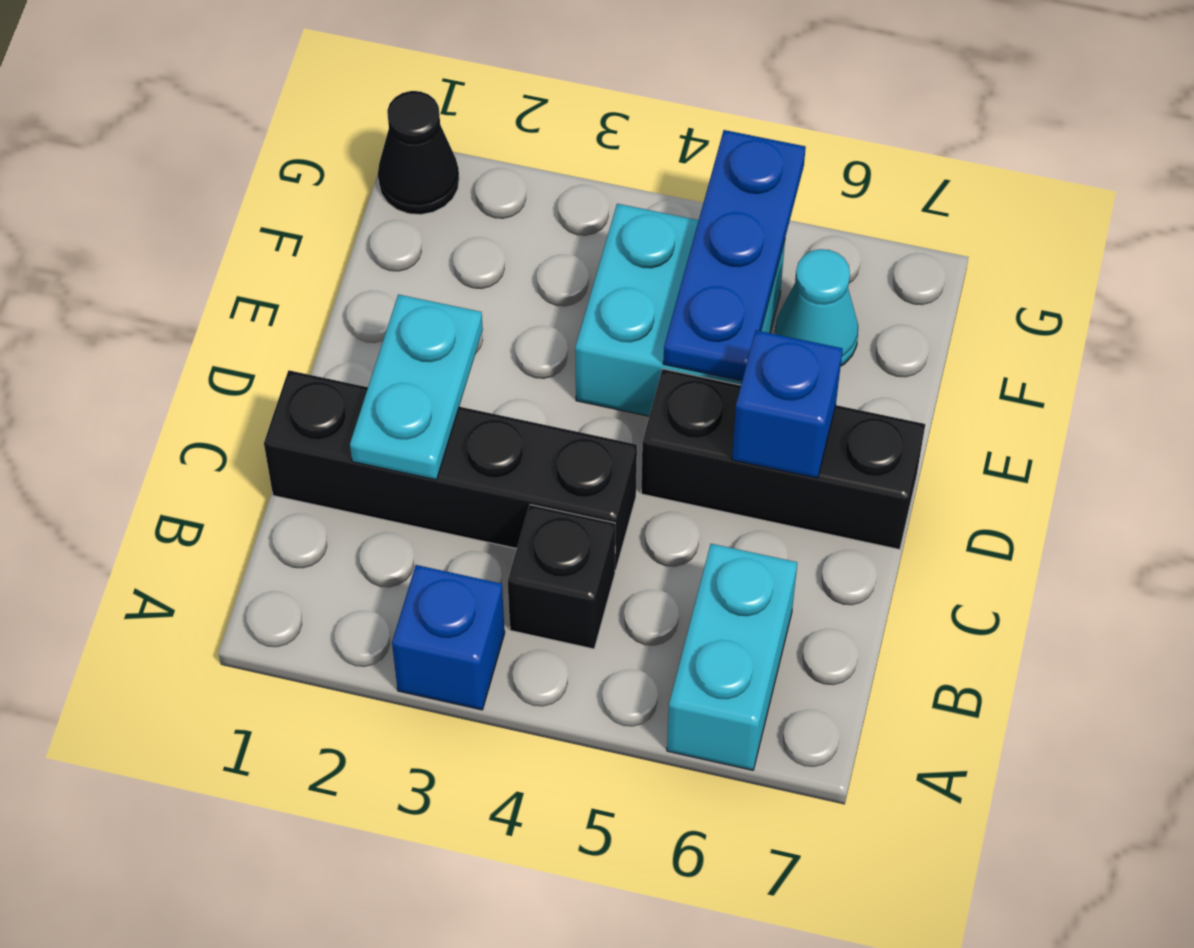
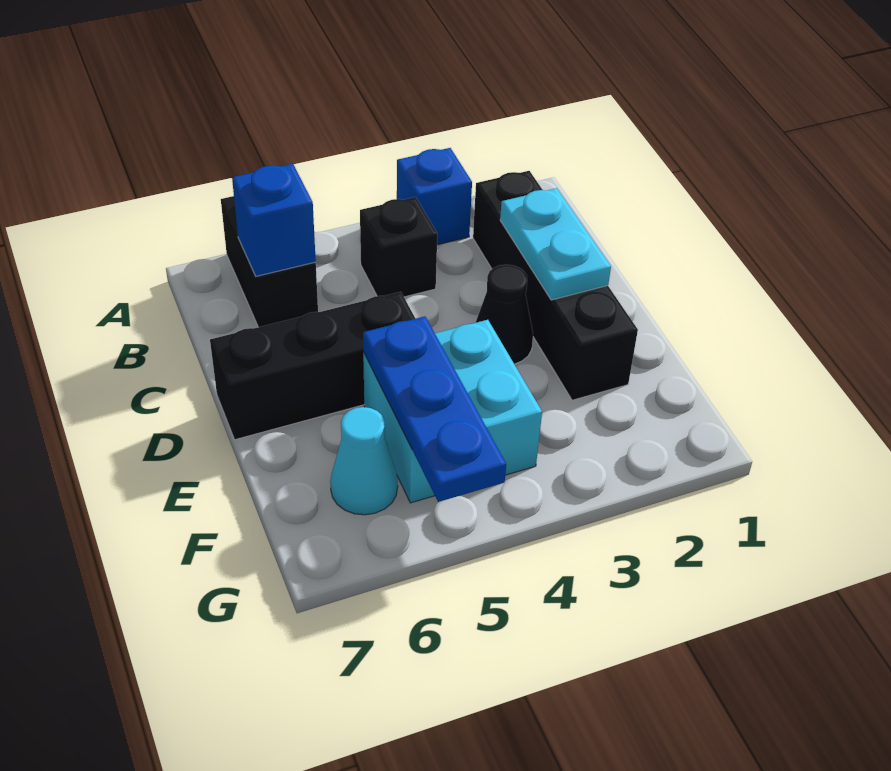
cyan 1x2 brick [667,544,797,770] -> black 1x2 brick [221,196,318,327]
black 1x4 brick [264,370,637,570] -> black 1x4 brick turned to [473,171,638,400]
blue 1x1 brick [732,330,843,478] -> blue 1x1 brick moved to [232,164,316,276]
black 1x1 cone [378,91,459,215] -> black 1x1 cone moved to [476,265,533,364]

